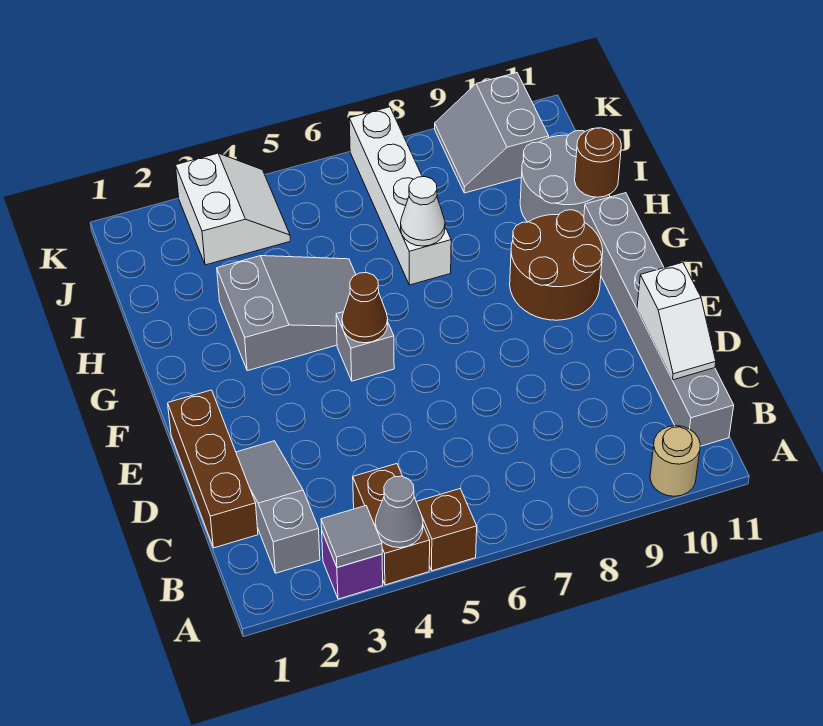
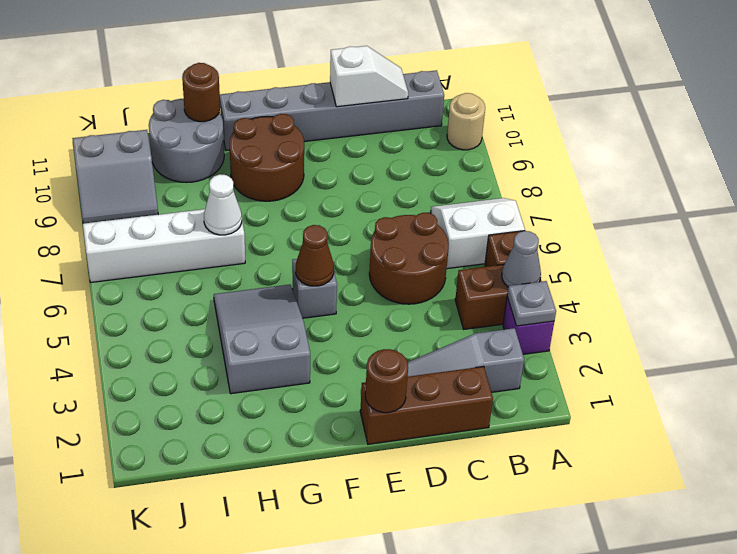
grey 1x1 tile [321,506,382,567] -> grey 1x1 plate [507,281,556,326]
none -> brown 2x2 round brick [369,213,449,304]
none -> brown 1x1 round brick [365,349,408,413]
white 2x2 slope [176,153,290,265] -> white 2x2 slope moved to [431,198,525,269]

